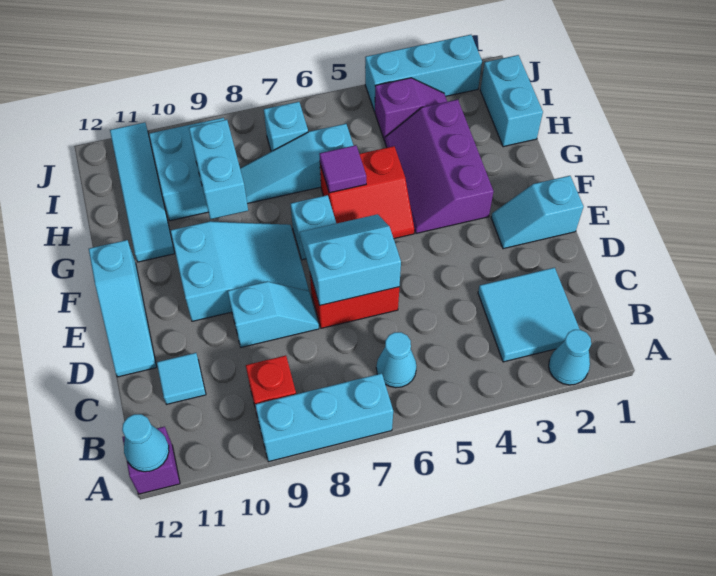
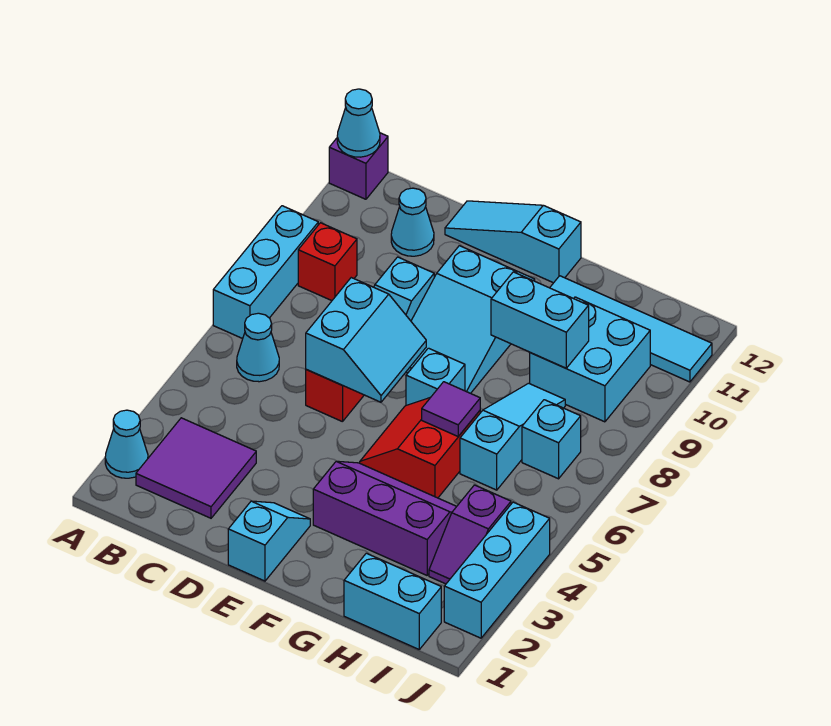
cyan 2x2 tile [478,268,580,362] -> purple 2x2 tile [136,418,256,518]
cyan 1x1 tile [157,353,206,404] -> cyan 1x1 cone [391,188,434,256]

